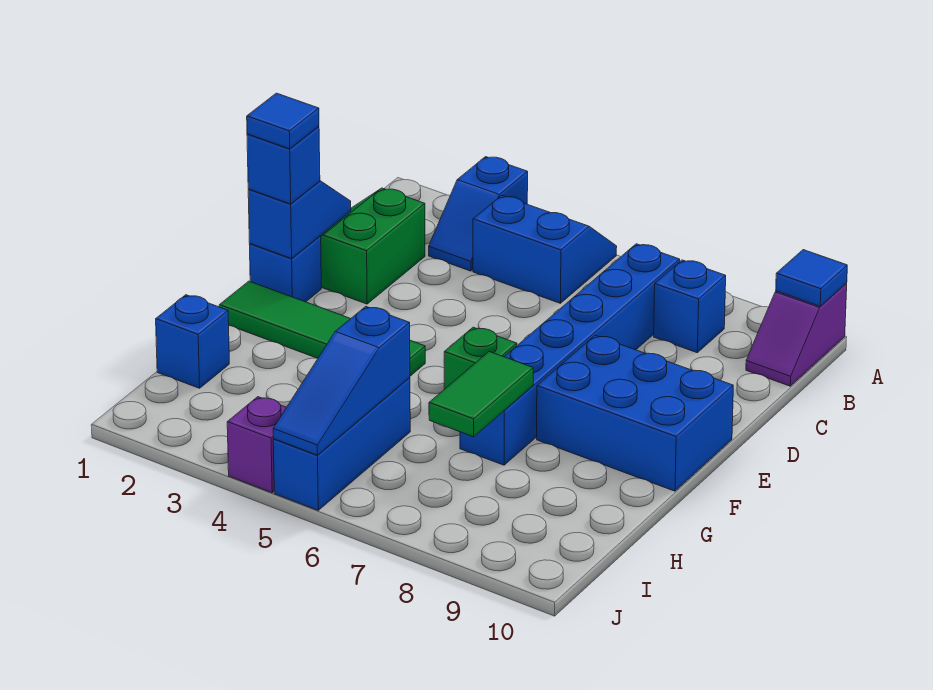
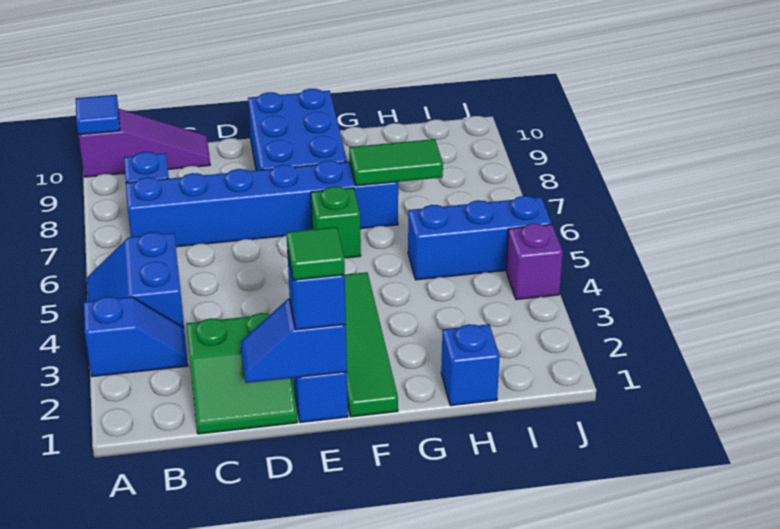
purple 1x2 slope [746,283,847,386] -> purple 1x3 slope [78,109,210,177]
blue 1x1 tile [247,93,319,149] -> green 1x1 tile [286,227,345,280]
blue 1x3 slope [273,306,410,455] -> none

